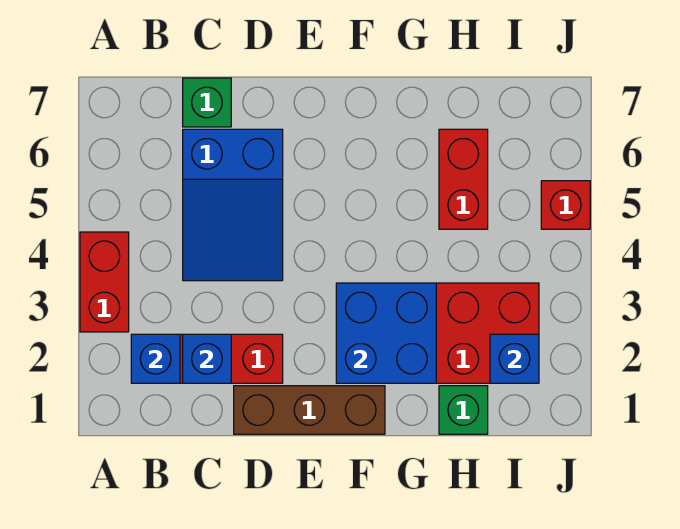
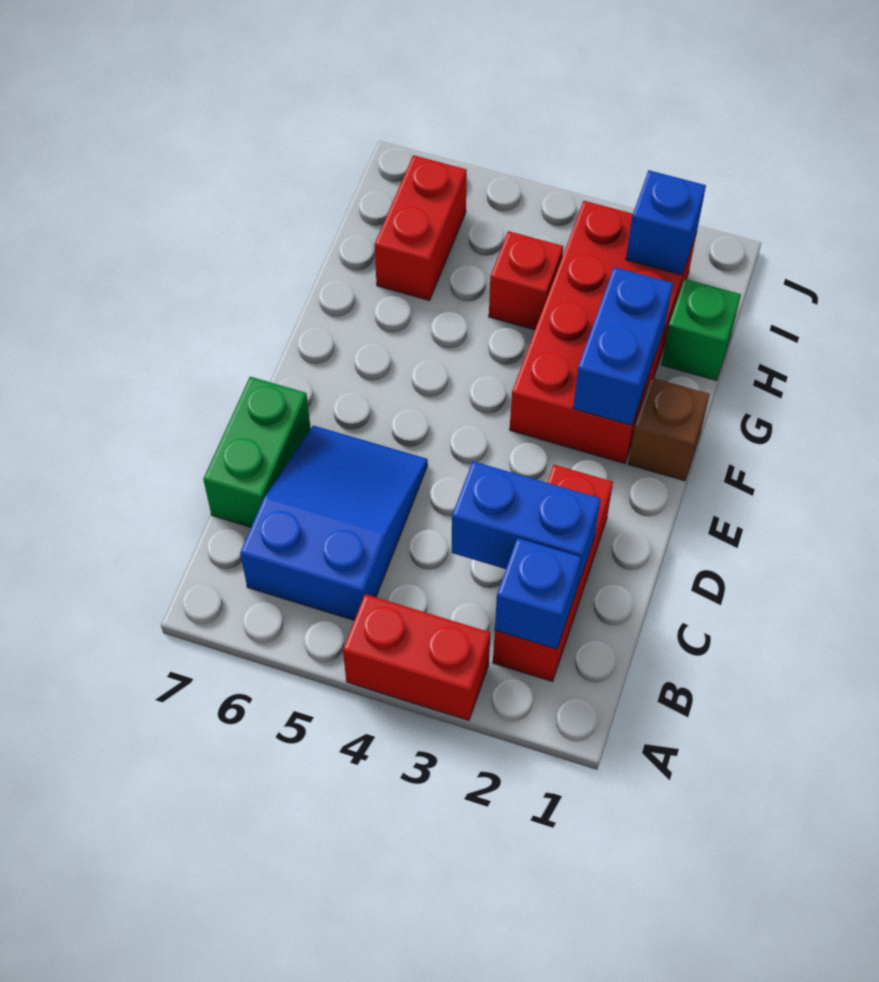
blue 1x1 brick [183,334,231,383] -> blue 1x2 brick [452,461,601,590]
blue 2x3 slope [183,129,283,281] -> blue 2x3 slope turned to [240,426,428,620]
green 1x1 brick [183,78,231,127] -> green 1x2 brick [203,377,311,527]
brown 1x3 brick [234,386,385,434] -> brown 1x1 brick [628,378,710,481]
blue 2x2 brick [336,283,436,383] -> blue 1x2 brick [573,267,673,425]
red 1x2 brick [439,129,488,229] -> red 1x2 brick turned to [374,155,467,301]
red 1x1 brick [541,181,590,229] -> red 1x1 brick moved to [489,231,563,330]

